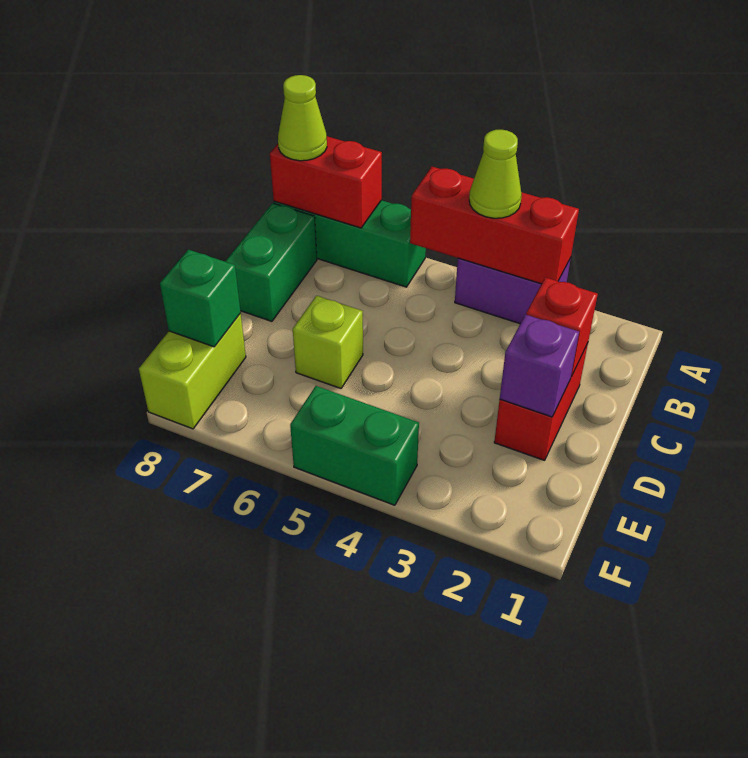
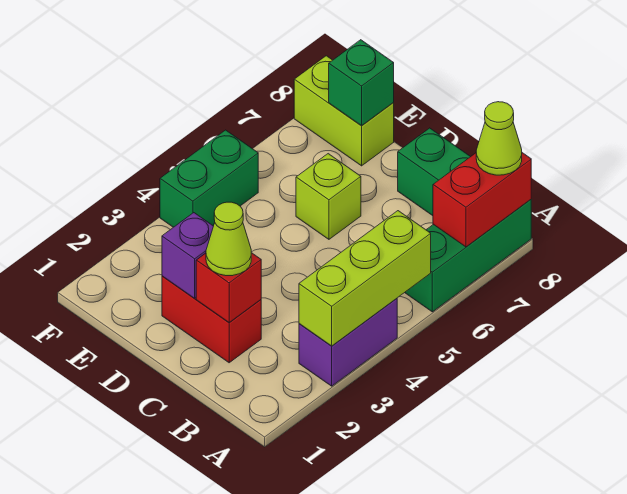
red 1x3 brick [410,167,579,284] -> lime 1x3 brick [299,211,431,346]
lime 1x1 cone [469,130,522,218] -> lime 1x1 cone moved to [206,202,251,276]

